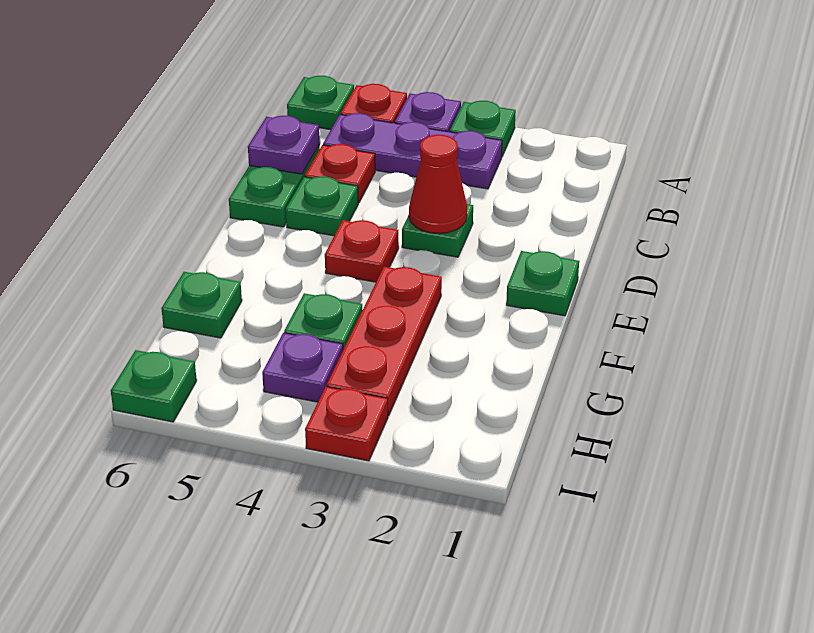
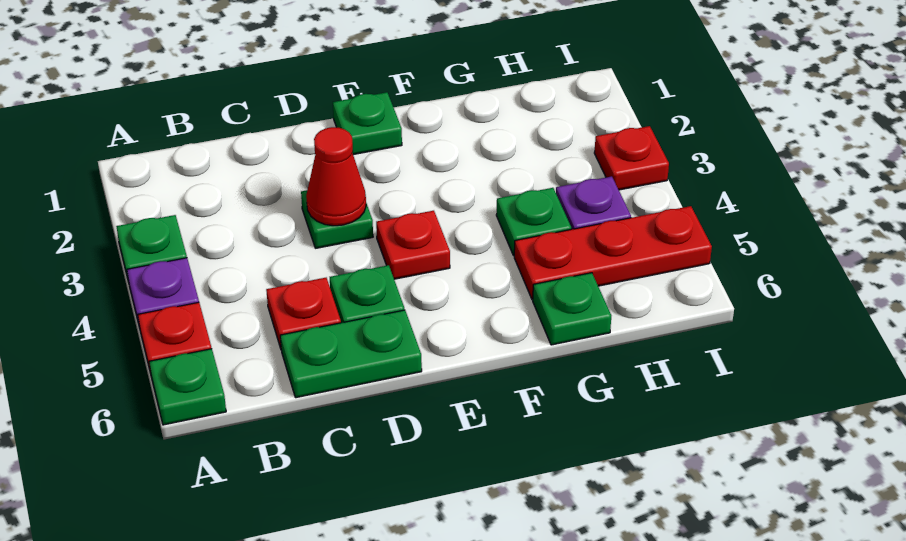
purple 1x3 plate [323,113,502,189] -> none
purple 1x1 plate [248,116,320,174] -> none
red 1x3 plate [327,267,442,416] -> red 1x3 plate moved to [514,206,712,299]
green 1x1 plate [111,350,197,422] -> none

